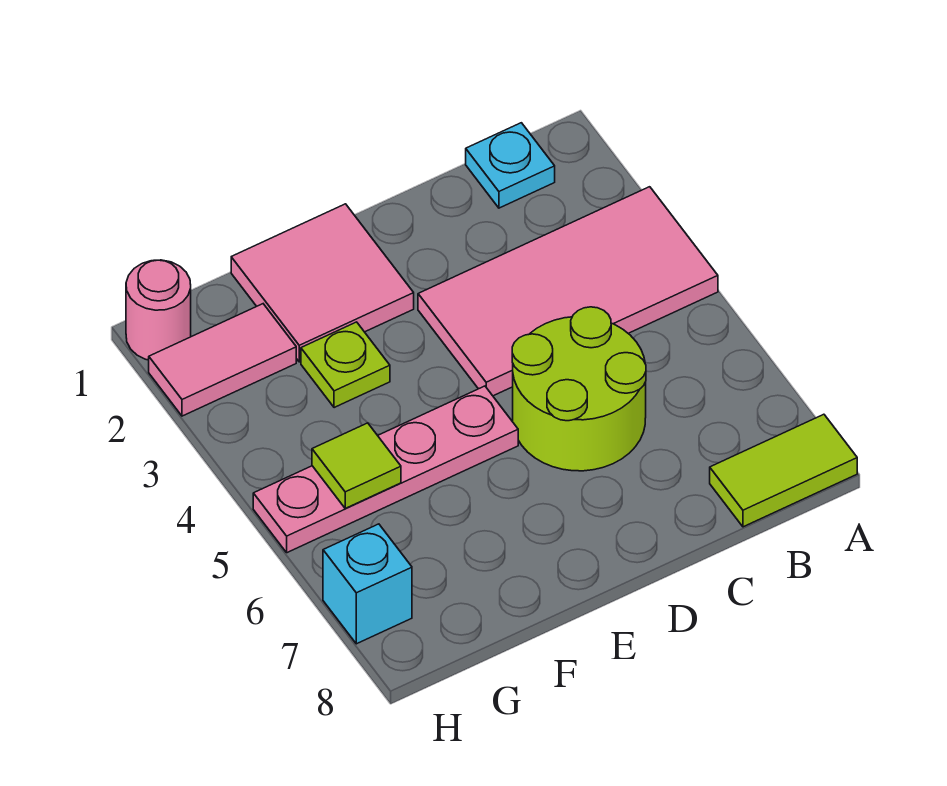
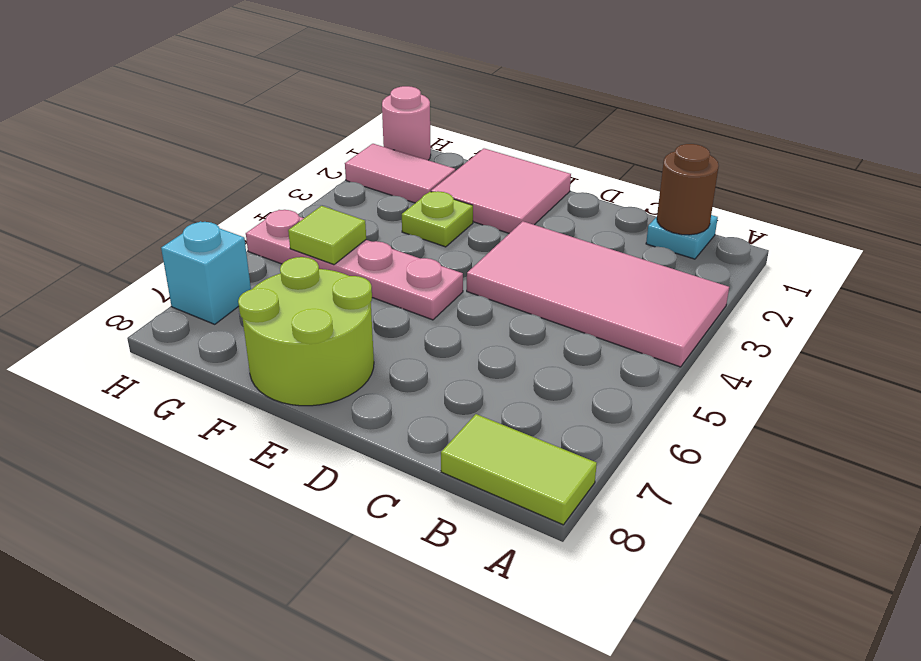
none -> brown 1x1 round brick [657,144,719,235]
lime 2x2 round brick [512,307,646,471] -> lime 2x2 round brick moved to [238,257,374,406]

